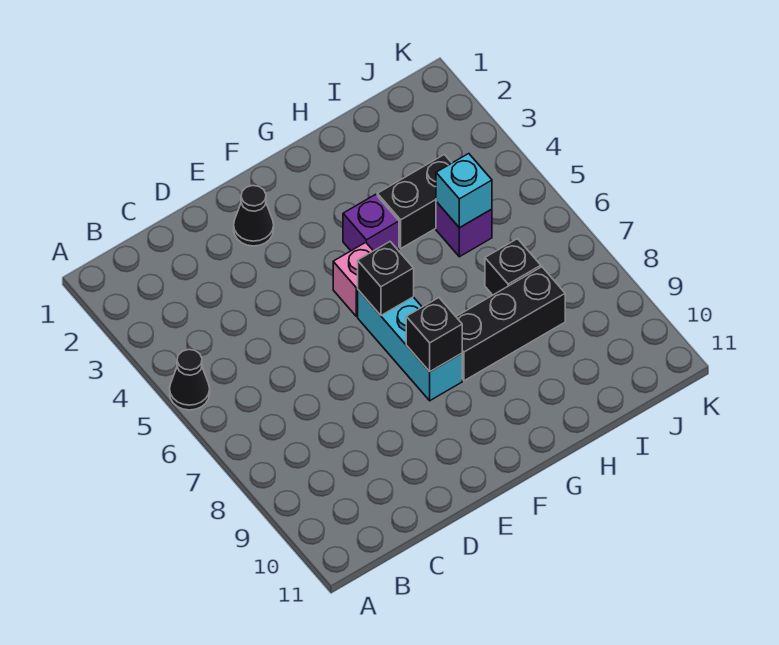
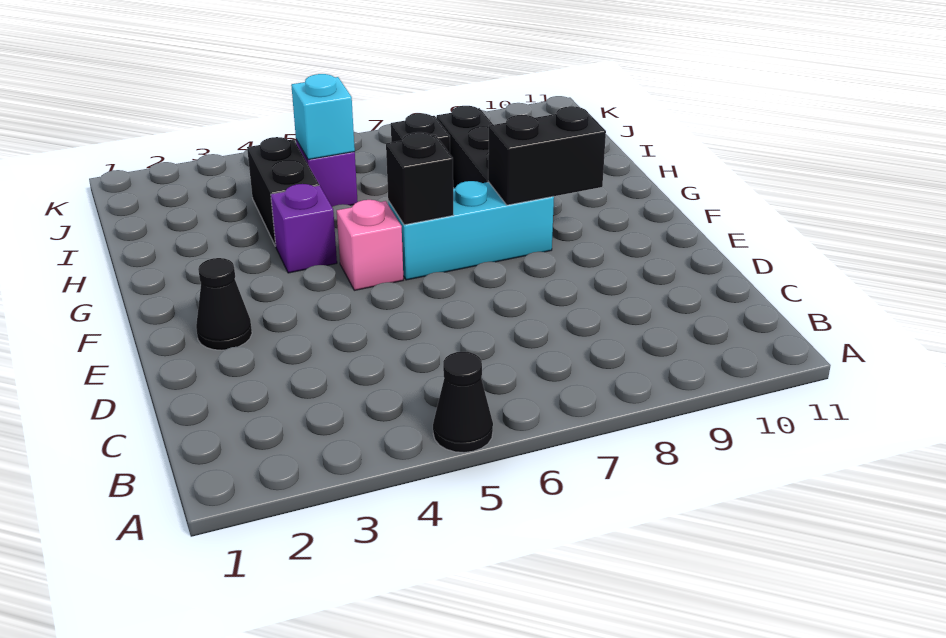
black 1x1 brick [406,298,462,372] -> black 1x2 brick [488,106,606,205]

